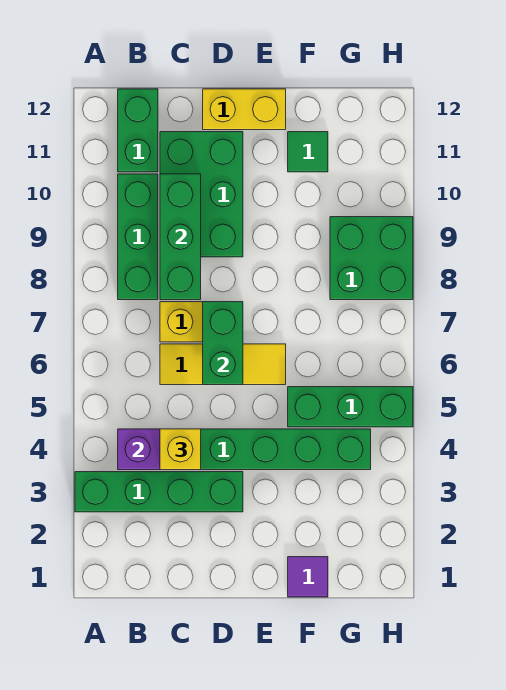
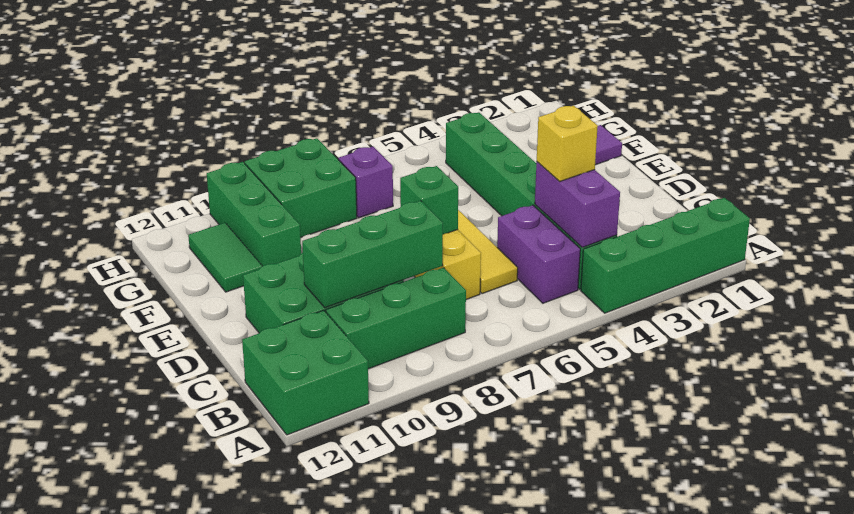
green 1x4 brick [75,472,243,512] -> green 1x4 brick turned to [581,198,750,313]
none -> purple 1x2 brick [497,205,580,303]
green 1x2 brick [118,89,158,172] -> green 2x2 brick [242,310,369,435]
green 1x2 brick [203,302,243,385] -> green 1x1 brick [400,166,458,234]
yellow 1x2 brick [203,89,286,130] -> none
green 1x3 brick [288,387,413,427] -> green 1x3 brick moved to [207,162,301,266]
green 1x1 tile [288,132,328,172] -> green 1x2 tile [188,223,262,292]
none -> purple 1x1 brick [338,147,393,218]

